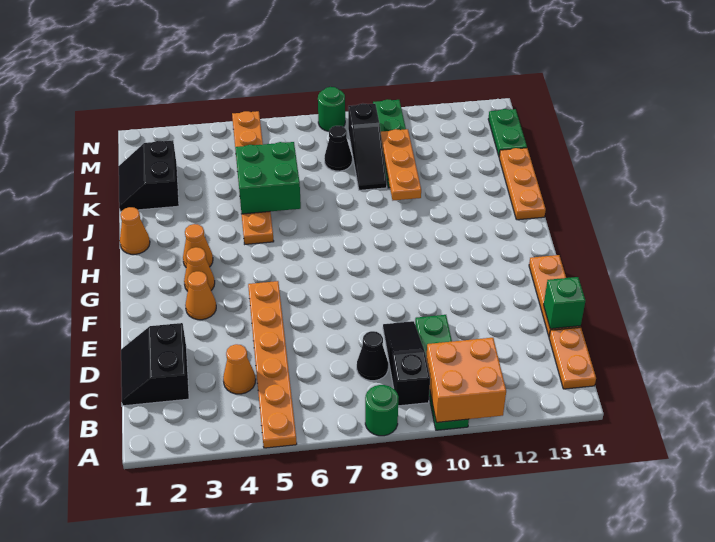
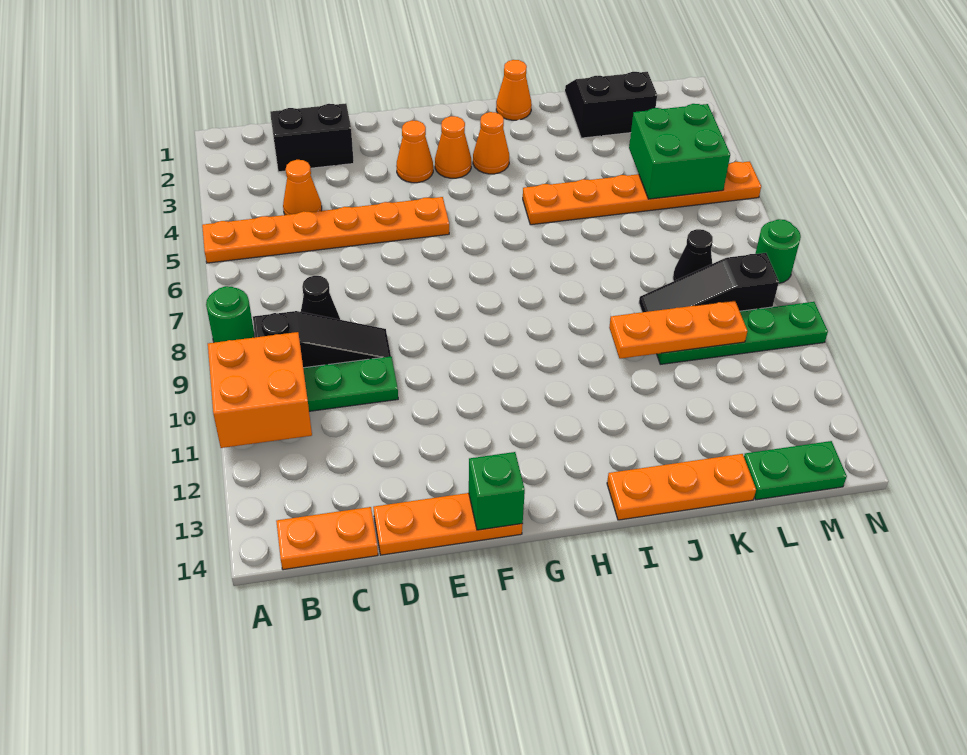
green 1x1 brick [544,277,585,329] -> green 1x1 brick moved to [469,452,525,530]
green 2x2 brick [235,142,301,214] -> green 2x2 brick moved to [629,104,730,199]

